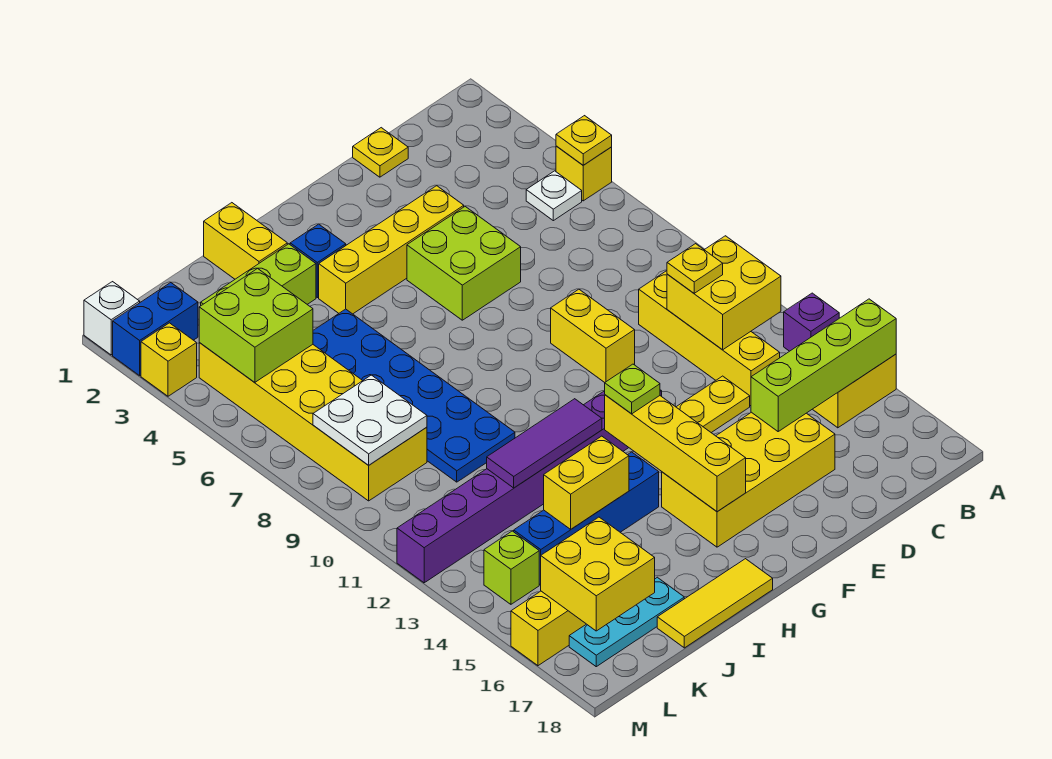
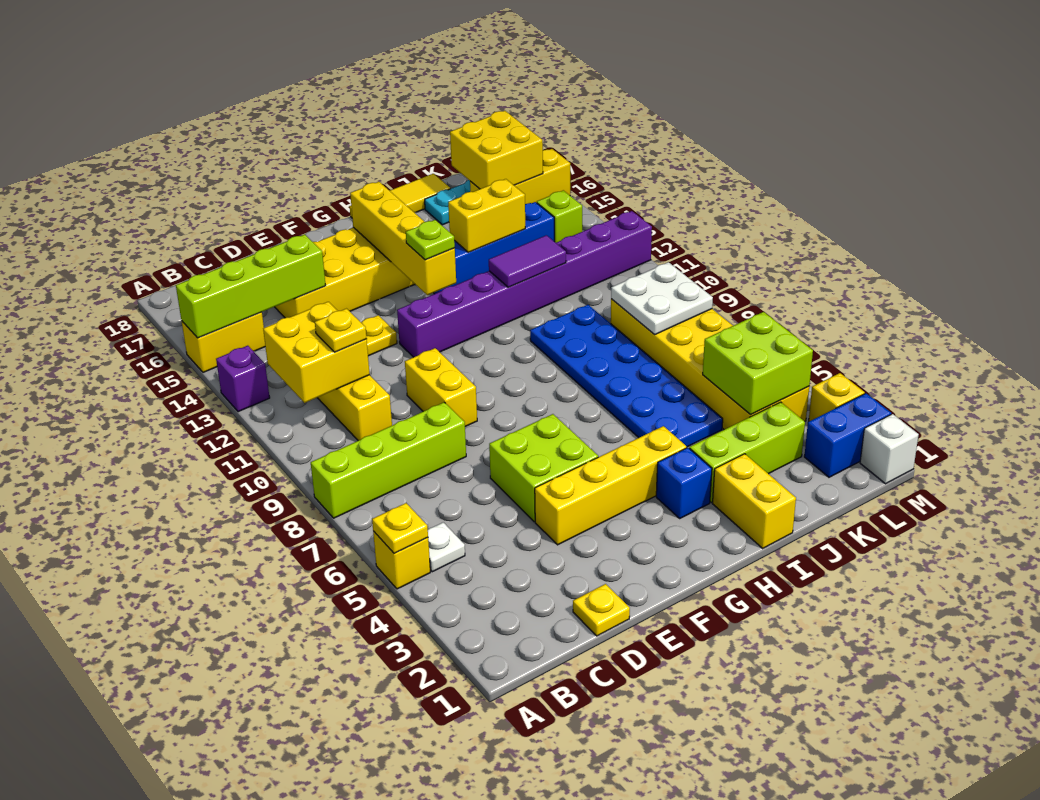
none -> lime 1x4 brick [311,402,466,518]
purple 1x3 tile [487,399,602,488] -> purple 1x2 tile [489,235,566,287]

